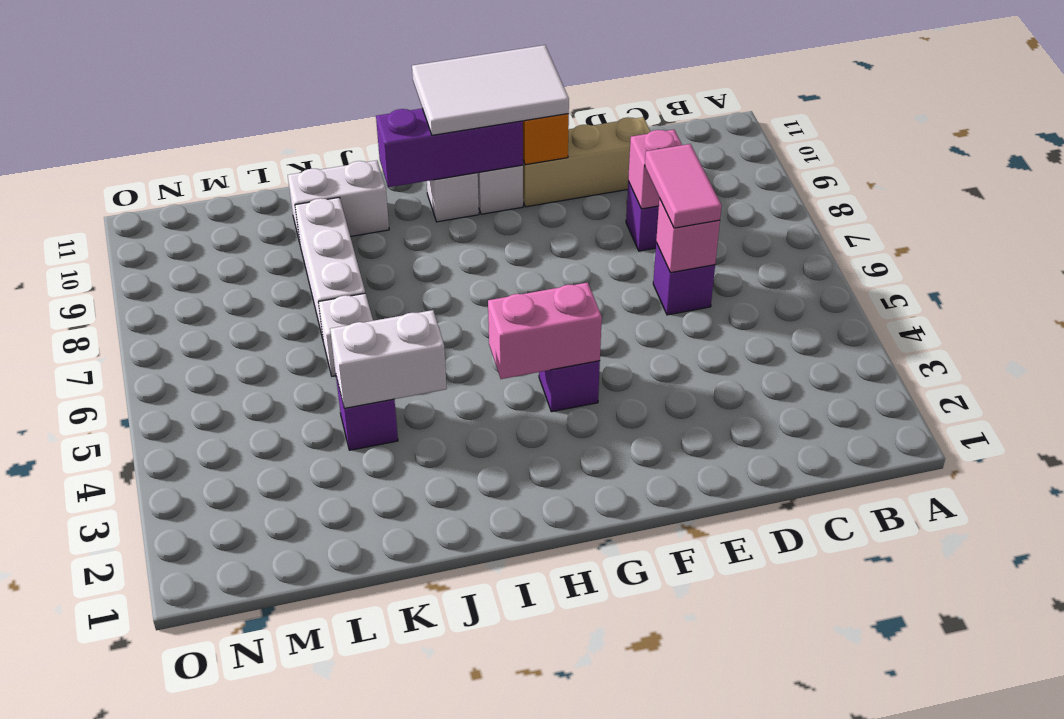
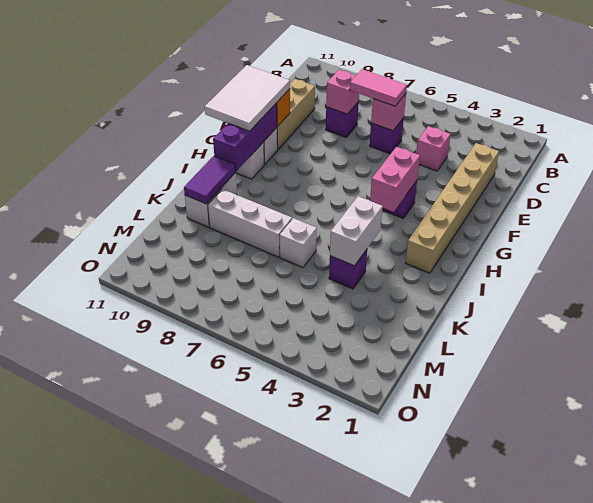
none -> tan 1x6 brick [406,143,499,273]
none -> pink 1x1 brick [416,126,451,171]
none -> purple 1x2 tile [184,156,236,204]

